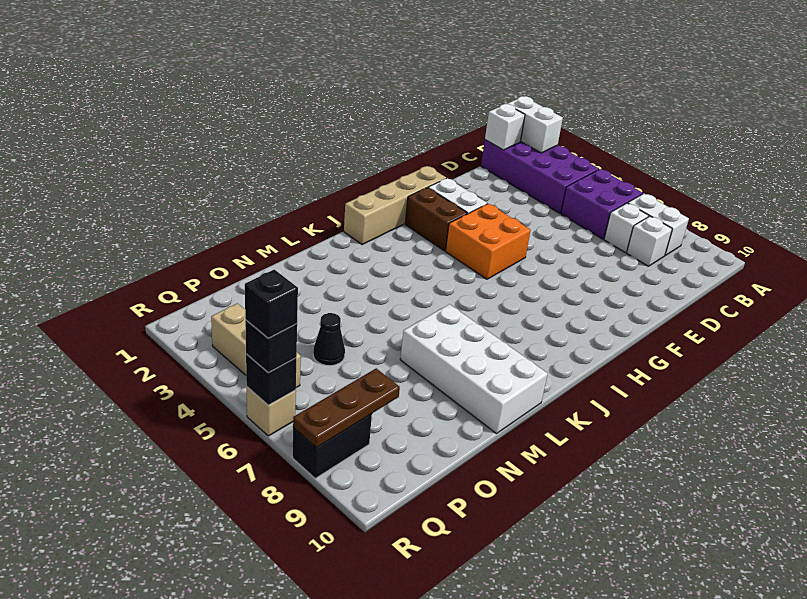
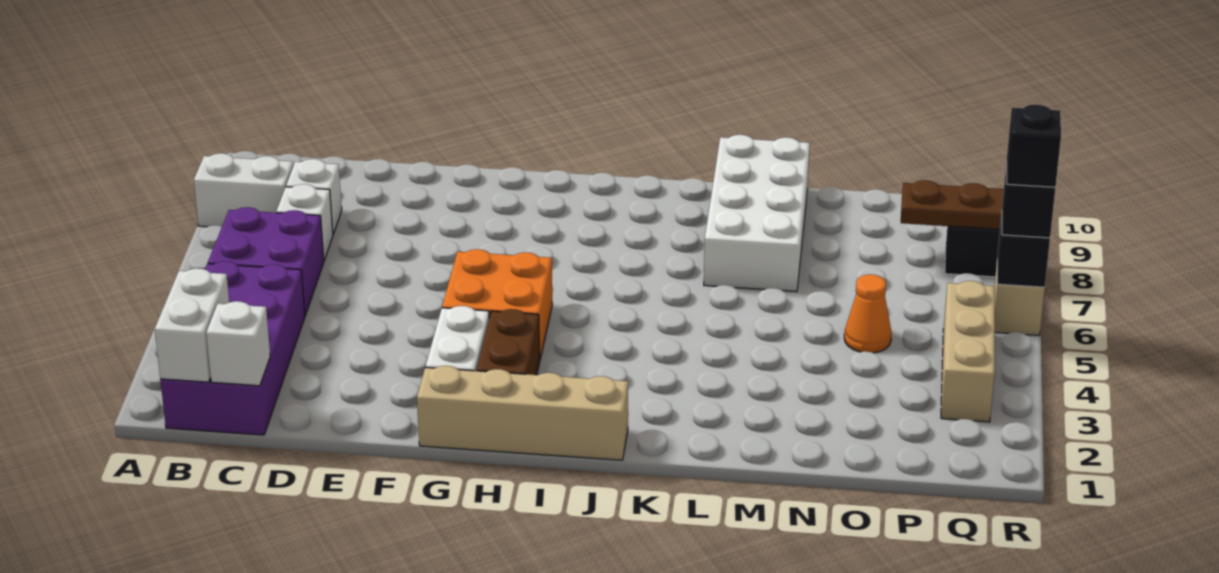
white 1x2 brick [628,194,689,255] -> white 1x2 brick turned to [194,153,293,227]
black 1x1 cone [313,313,345,366] -> orange 1x1 cone [844,274,892,353]

